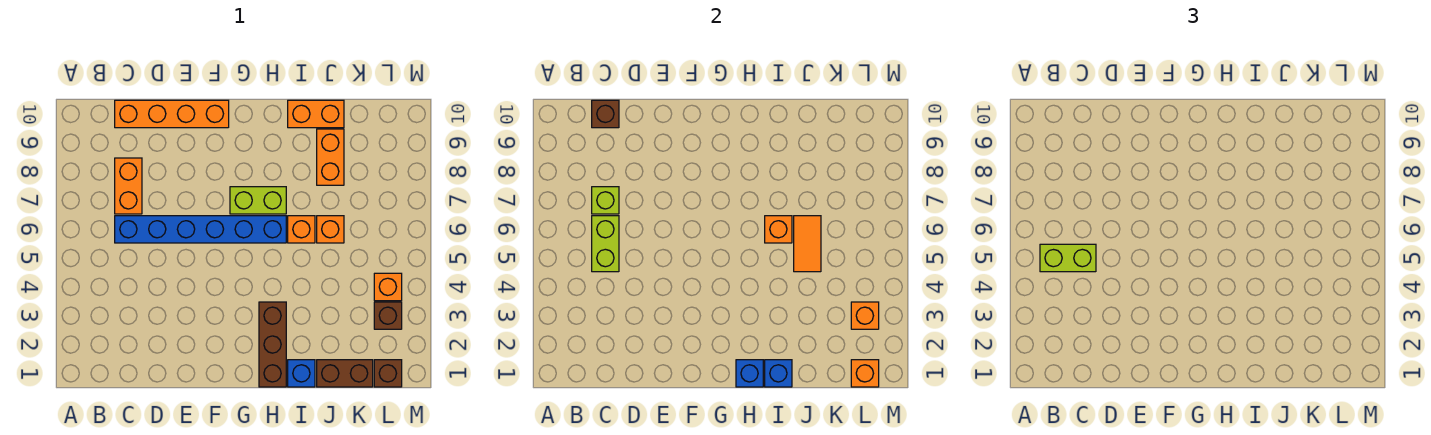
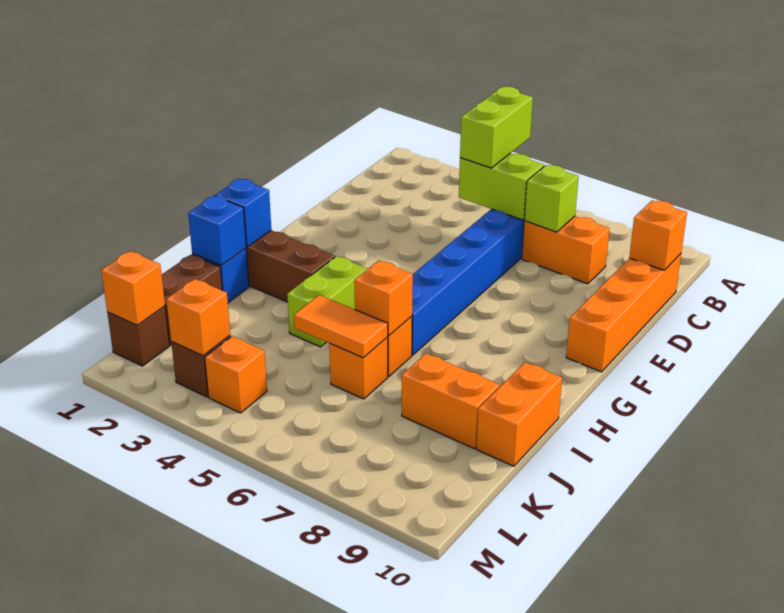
brown 1x1 brick [592,100,619,128] -> orange 1x1 brick [629,201,687,270]
lime 1x2 brick [230,187,286,214] -> lime 1x2 brick moved to [287,256,367,347]

